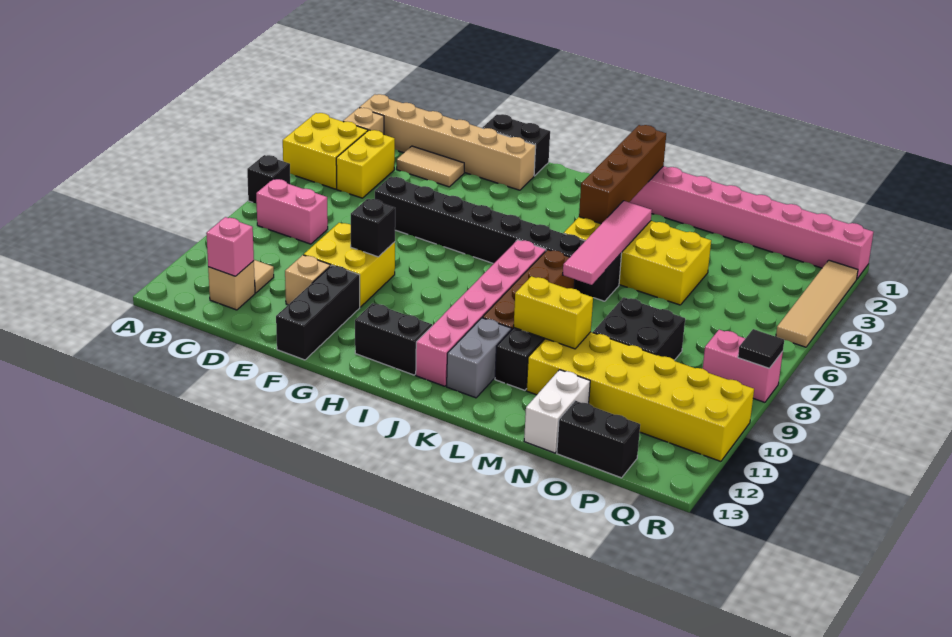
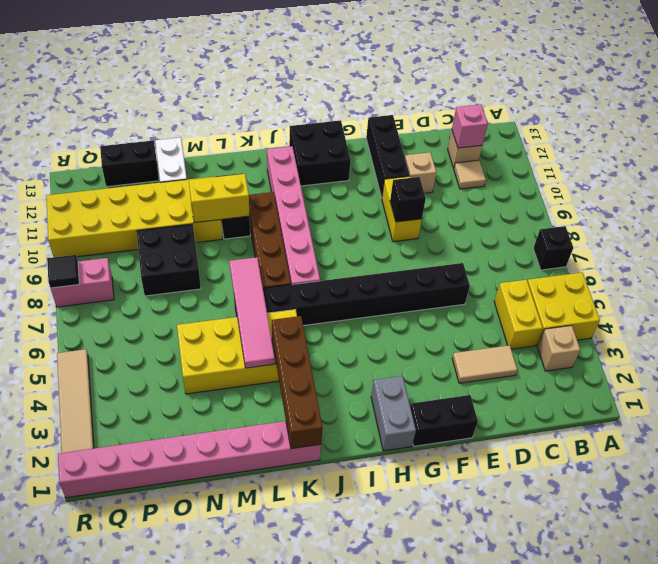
tan 1x6 brick [359,94,536,190] -> none
pink 1x2 brick [256,179,328,244] -> none
yellow 2x2 brick [304,223,395,307] -> yellow 1x2 brick [382,176,422,242]
black 1x2 brick [355,303,432,375] -> black 2x2 brick [289,120,351,186]
grey 1x2 brick [447,318,511,398] -> grey 1x2 brick moved to [371,376,416,451]

